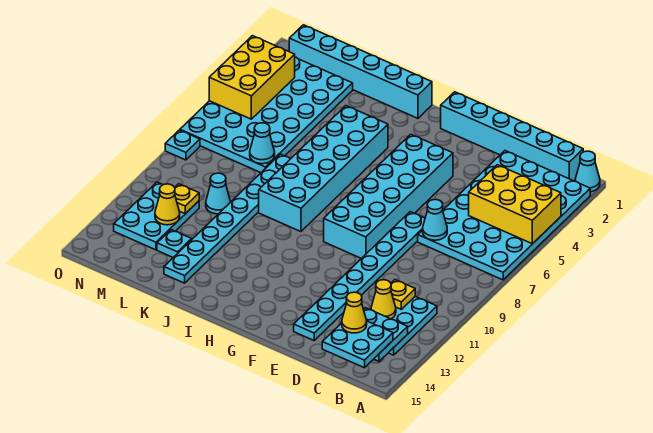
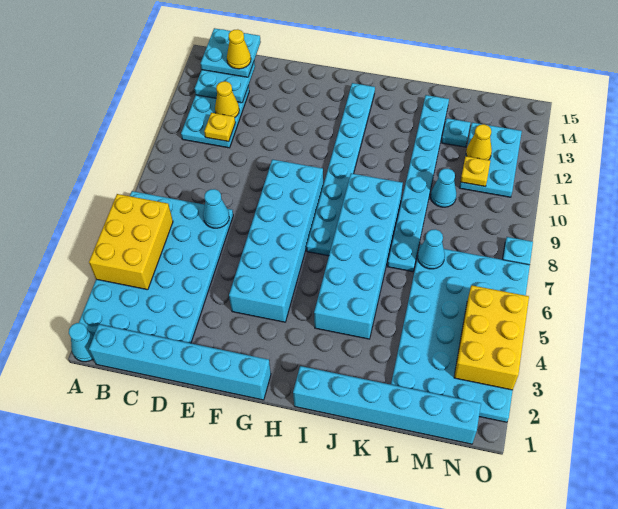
yellow 2x3 brick [469,165,561,244] -> yellow 2x3 brick turned to [89,194,173,290]
cyan 1x8 plate [294,212,425,340] -> cyan 1x8 plate moved to [306,83,375,256]

